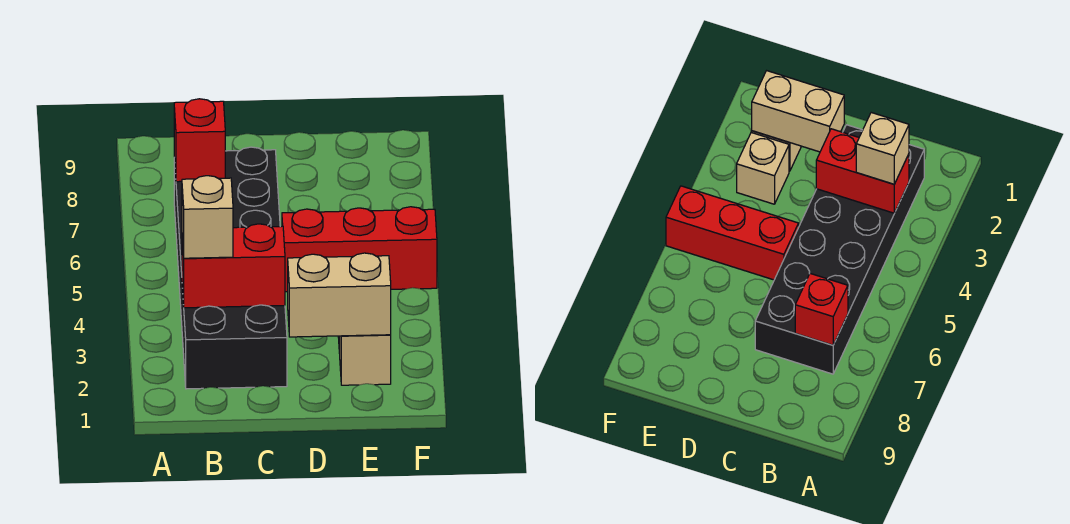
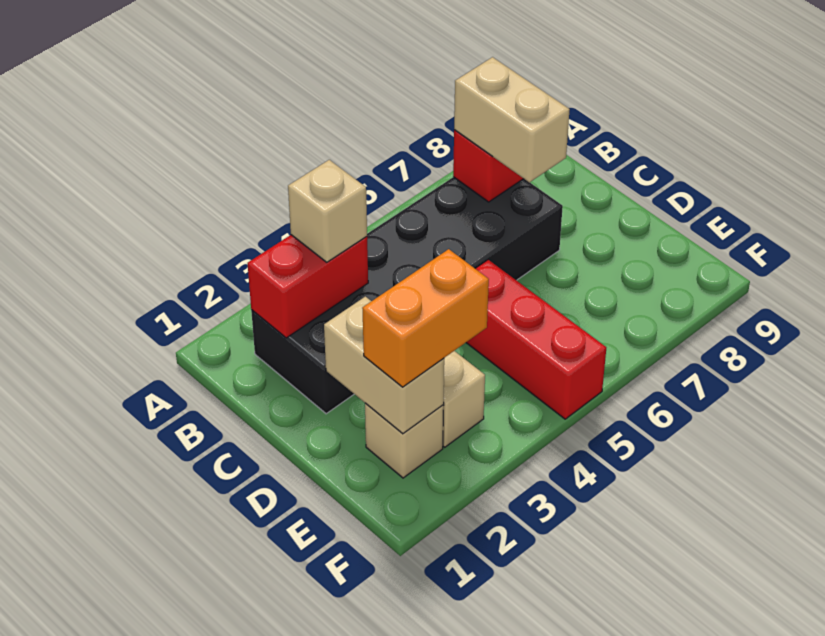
red 1x2 brick [182,224,285,308] -> red 1x2 brick turned to [248,235,368,338]
none -> tan 1x2 brick [454,57,570,182]
none -> orange 1x2 brick [362,249,489,387]

